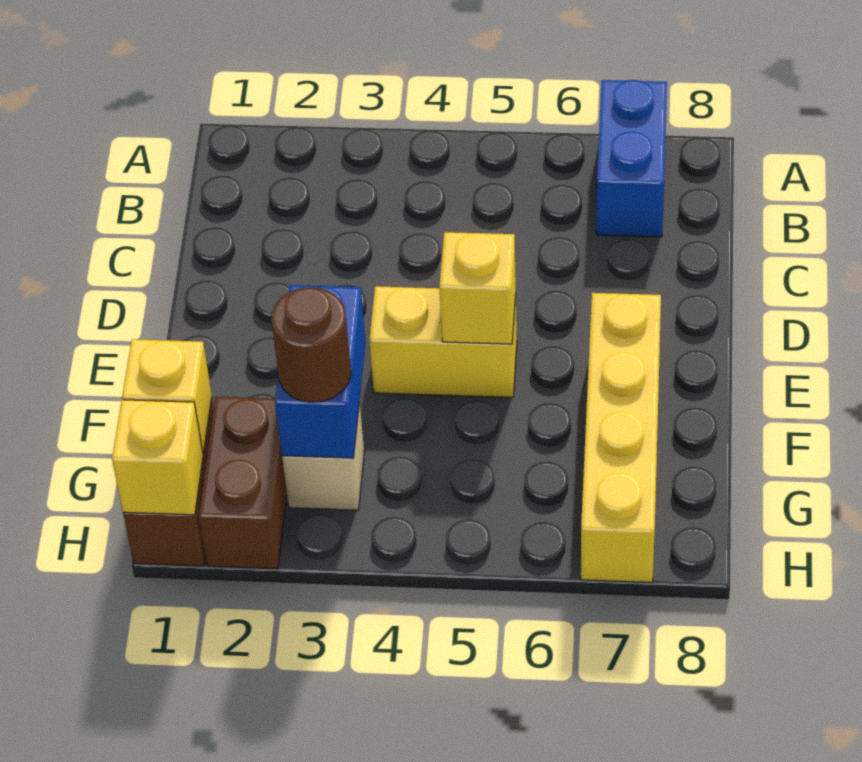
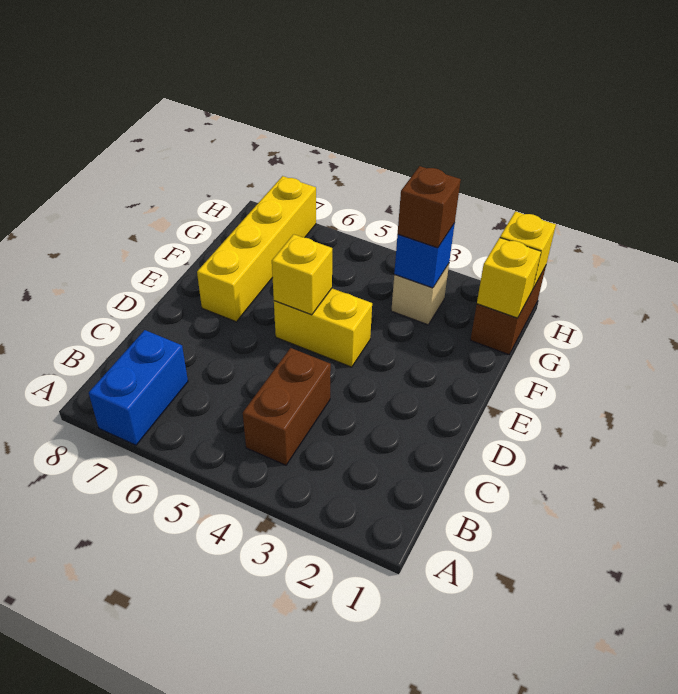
blue 1x2 brick [275,285,365,458] -> blue 1x1 brick [394,223,455,288]
brown 1x2 brick [199,397,287,569] -> brown 1x2 brick moved to [243,348,331,465]
brown 1x1 round brick [271,287,351,402] -> brown 1x1 brick [398,166,461,248]

